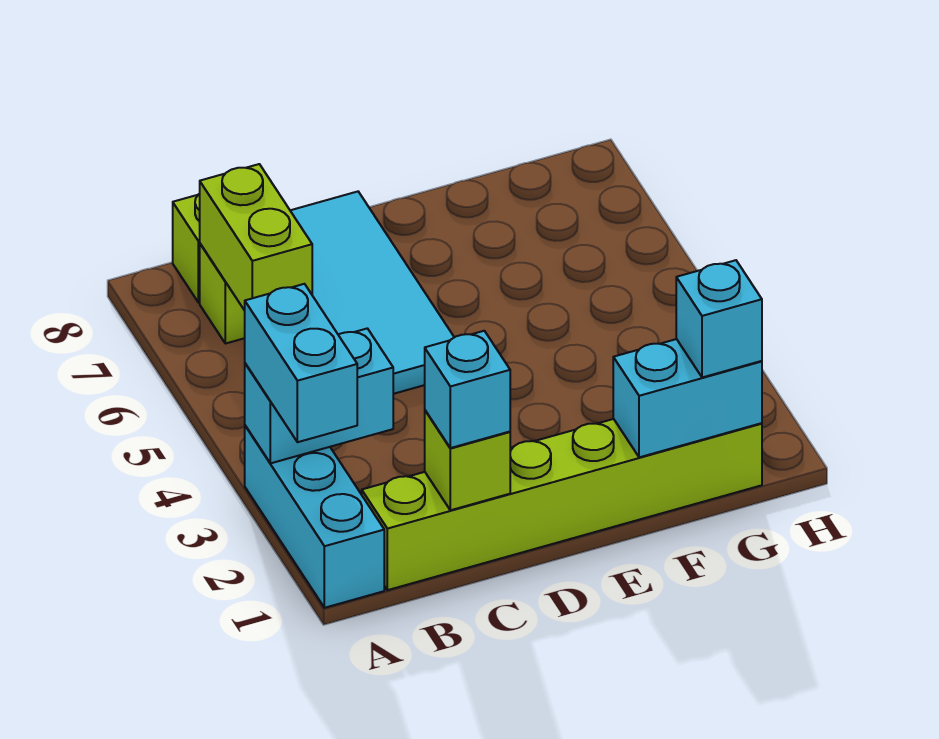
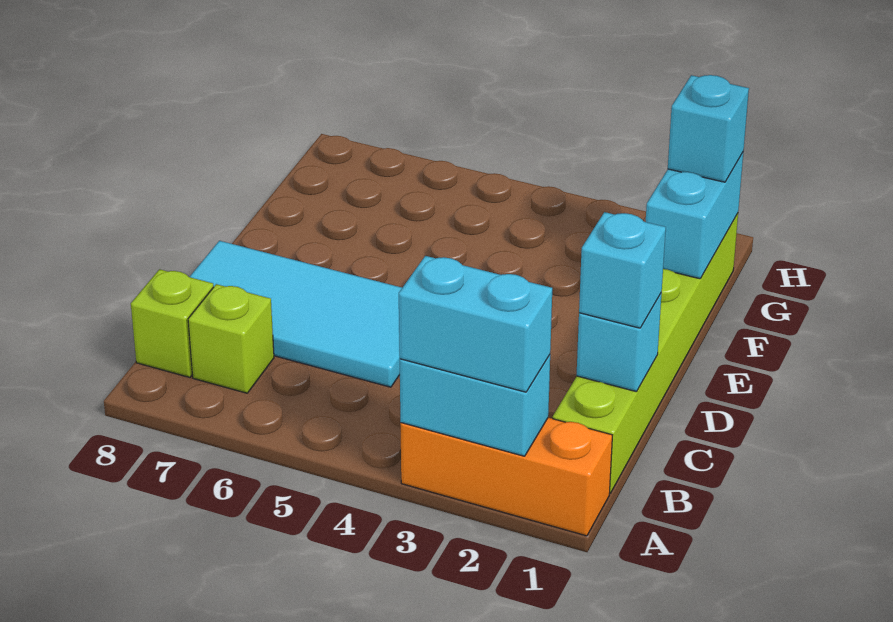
cyan 1x3 brick [245,426,384,608] -> orange 1x3 brick [400,418,612,536]
cyan 1x2 brick [245,328,393,463] -> cyan 1x2 brick turned to [400,355,550,456]
lime 1x2 brick [200,164,312,310] -> none
lime 1x1 brick [425,410,510,510] -> cyan 1x1 brick [576,293,662,392]

